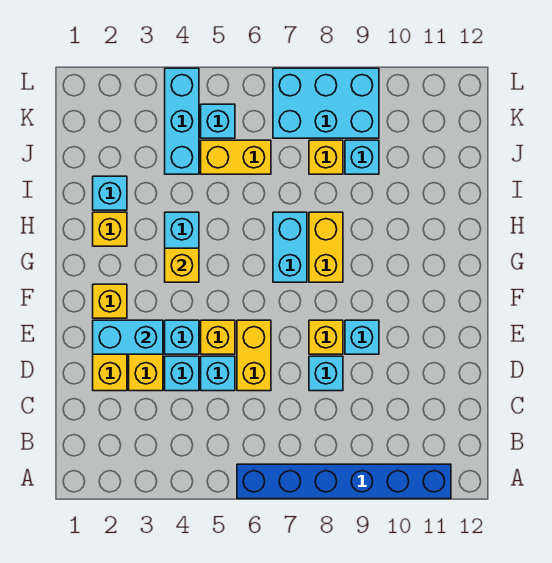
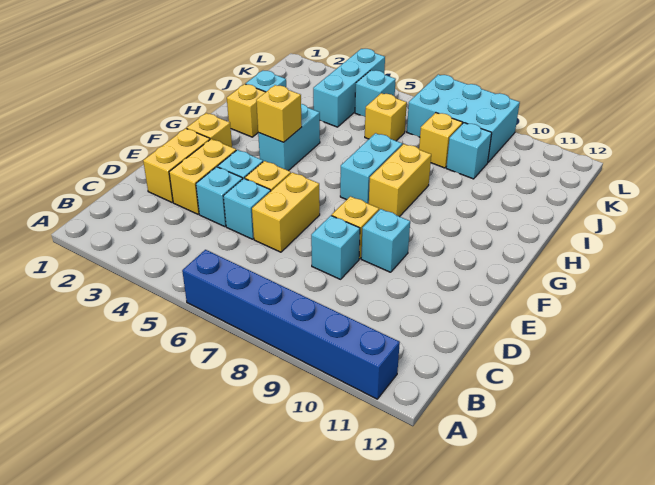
cyan 1x2 brick [93,320,163,354] -> none
yellow 1x2 brick [201,140,271,174] -> yellow 1x1 brick [365,93,407,141]

